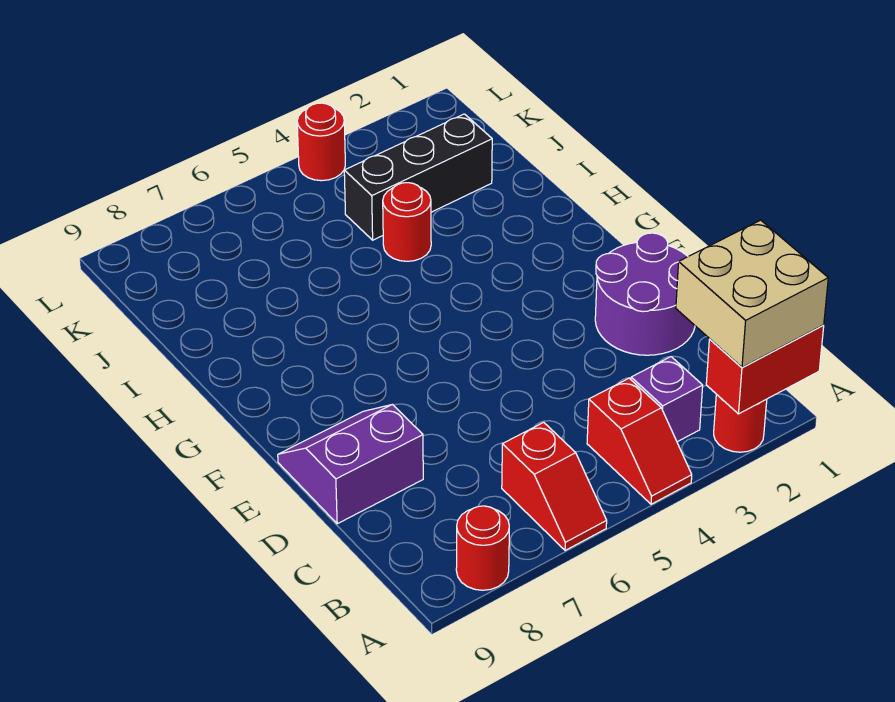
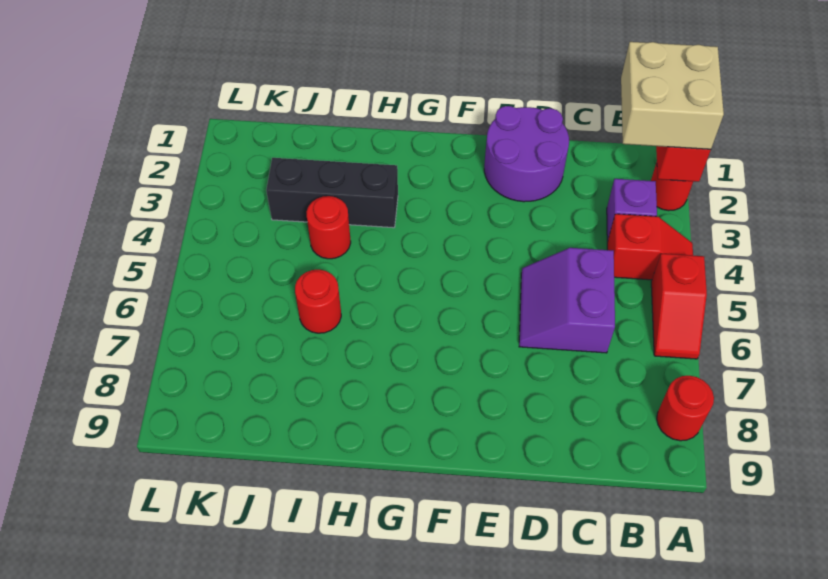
red 1x2 slope [502,422,607,551] -> red 1x2 slope turned to [651,254,707,359]
purple 2x2 slope [278,404,423,524] -> purple 2x2 slope moved to [519,248,615,353]
black 1x3 brick [344,114,492,240] -> black 1x3 brick turned to [266,158,398,228]
red 1x1 round brick [297,103,345,181] -> red 1x1 round brick moved to [295,270,341,333]

